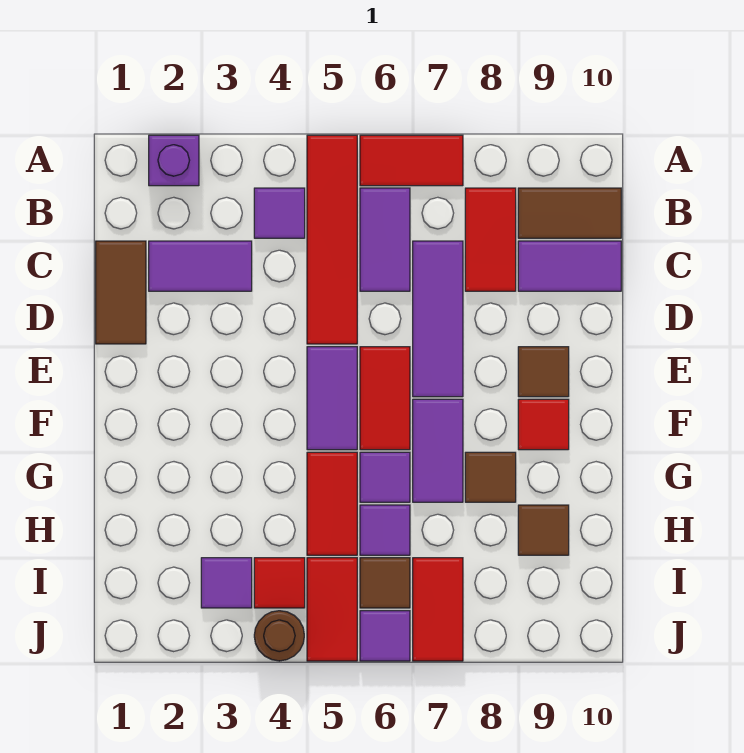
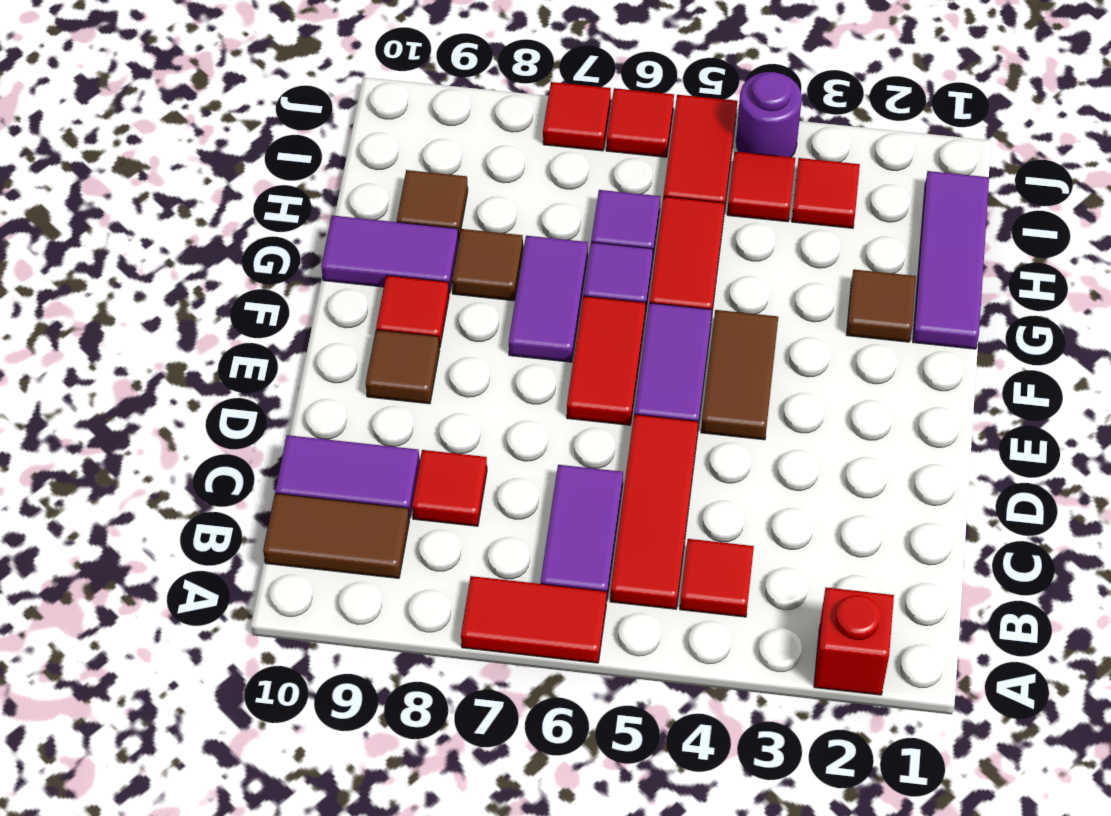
purple 1x1 brick [149,135,199,186] -> red 1x1 brick [814,588,894,695]
red 1x4 tile [307,135,357,344] -> red 1x3 tile [610,414,698,609]
purple 1x1 tile [254,188,305,238] -> red 1x1 tile [680,539,754,617]
red 1x2 tile [465,188,516,291] -> red 1x1 tile [412,450,487,526]
brown 1x2 tile [96,241,146,344] -> brown 1x2 tile moved to [701,310,778,440]
purple 1x2 tile [149,241,252,291] -> purple 1x2 tile moved to [321,216,458,294]
purple 1x3 tile [413,241,463,397] -> purple 1x3 tile moved to [913,171,989,349]
purple 1x1 tile [201,558,252,608] -> red 1x1 tile [792,158,860,228]
brown 1x1 tile [360,558,410,608] -> brown 1x1 tile moved to [847,270,916,342]
red 1x2 tile [413,558,463,661] -> red 1x1 tile [543,82,611,151]
brown 1x1 round brick [254,611,304,661] -> purple 1x1 round brick [736,72,802,157]
purple 1x1 tile [360,611,410,661] -> red 1x1 tile [606,88,674,157]

